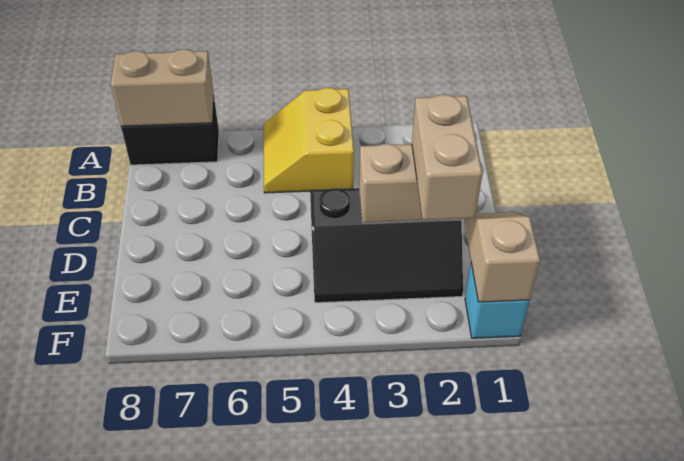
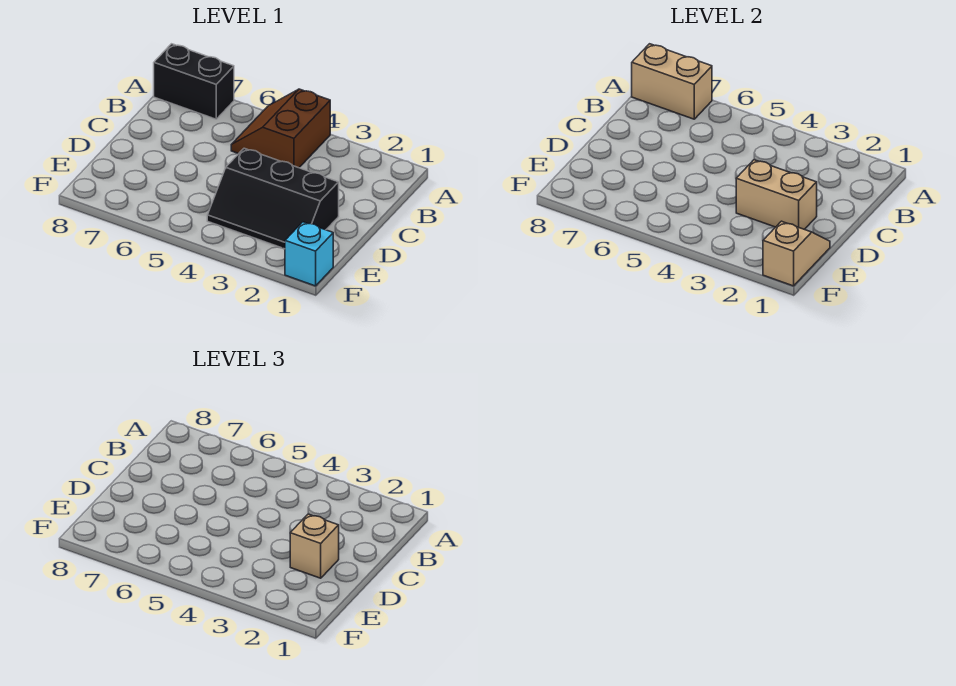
yellow 2x2 slope [264,88,354,193] -> brown 2x2 slope [231,89,330,168]
tan 1x2 brick [412,95,483,220] -> tan 1x1 brick [290,514,339,578]

